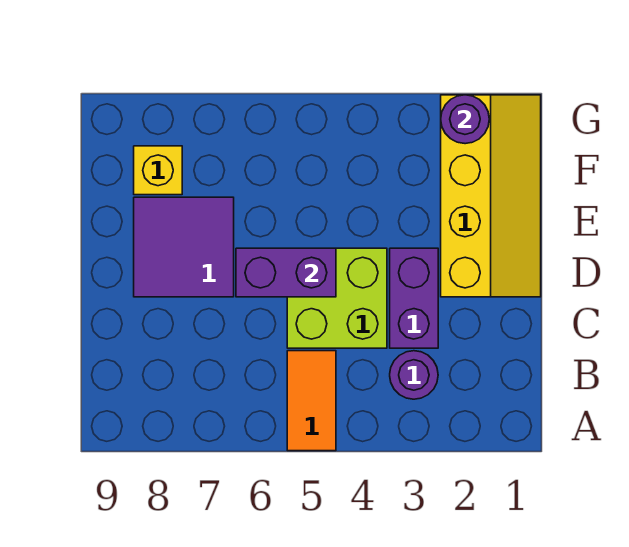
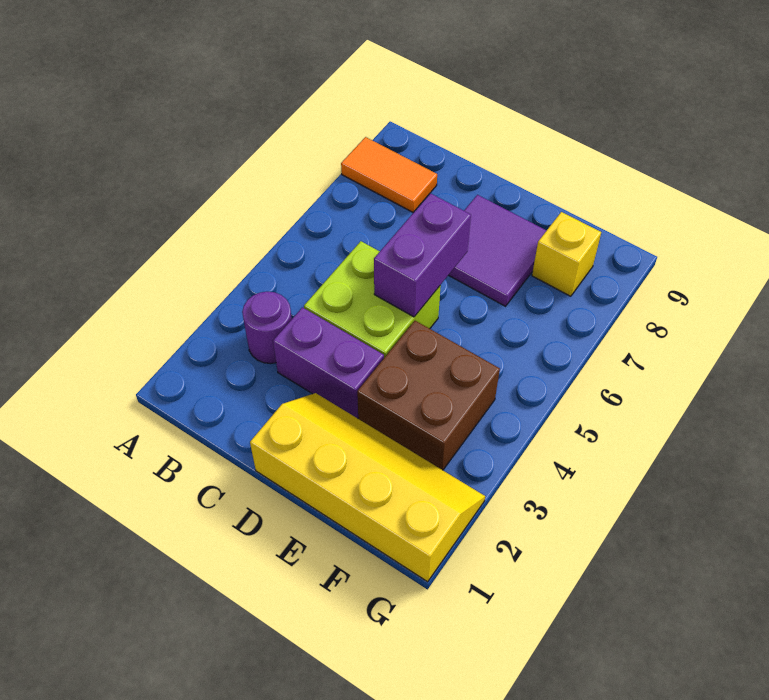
orange 1x2 tile [287,351,336,451] -> orange 1x2 tile moved to [341,137,437,212]
yellow 2x4 slope [441,95,541,297] -> yellow 2x4 slope turned to [250,393,485,582]
none -> brown 2x2 brick [357,321,500,470]
purple 1x1 round brick [441,95,489,144] -> none

